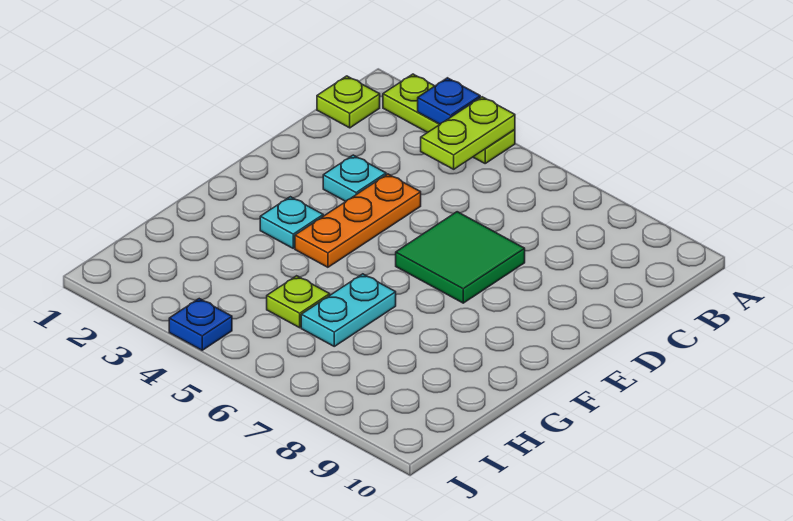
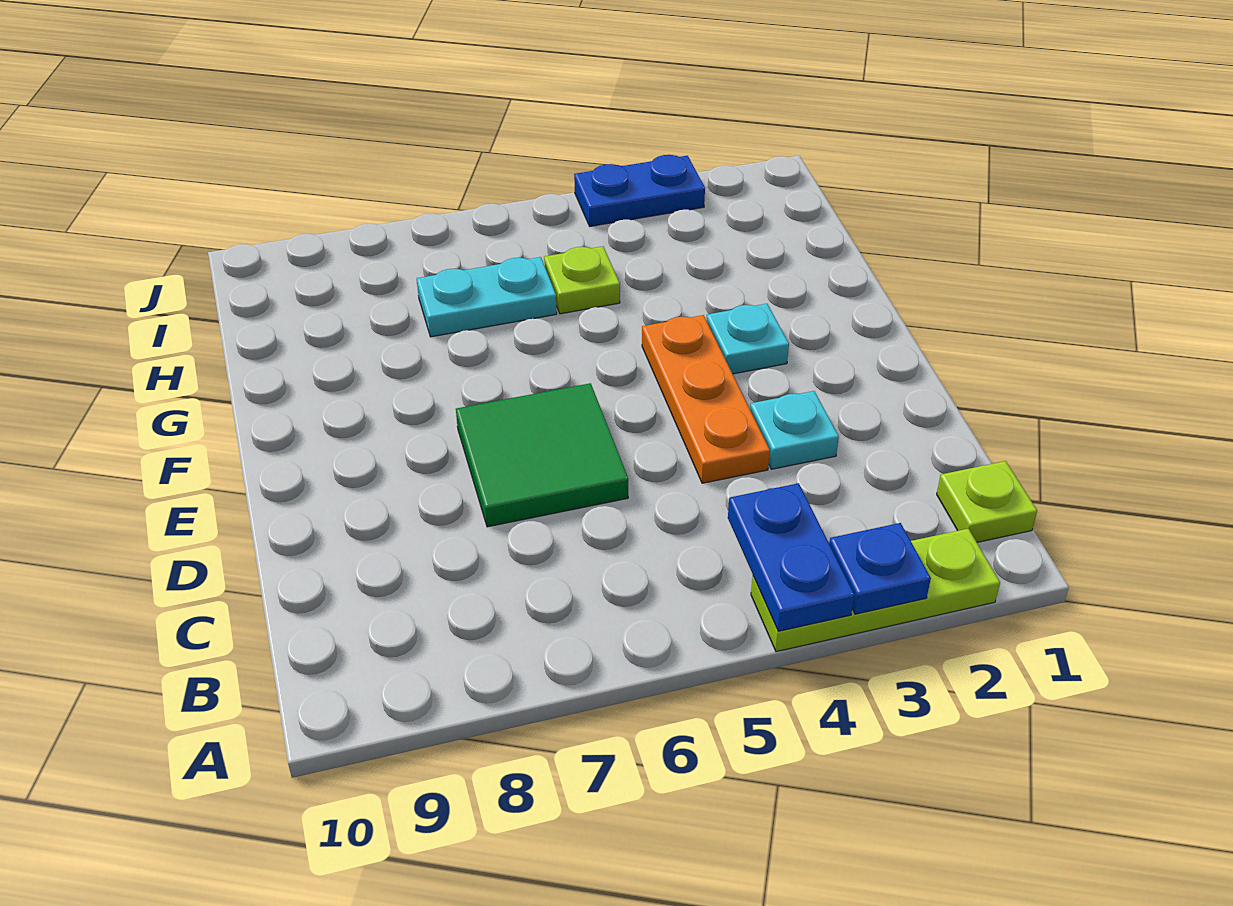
lime 1x2 plate [421,97,515,169] -> blue 1x2 plate [728,483,855,631]
cyan 1x2 plate [301,274,396,346] -> cyan 1x2 plate turned to [417,257,557,337]
blue 1x1 plate [169,299,232,350] -> blue 1x2 plate [574,155,705,226]

